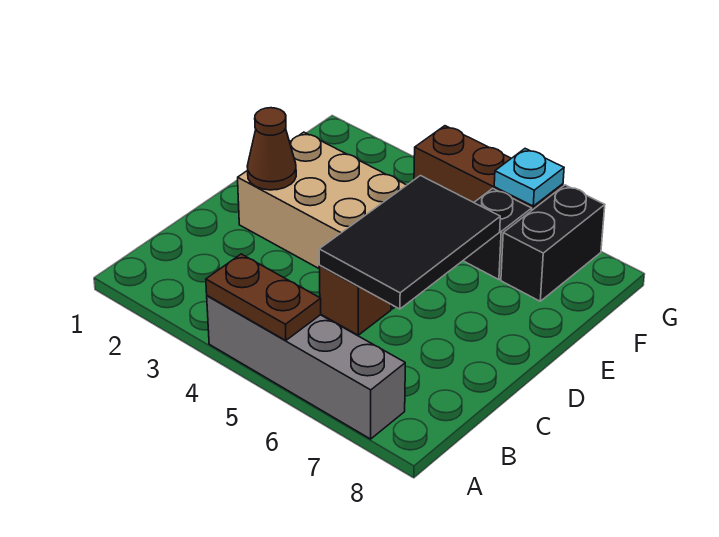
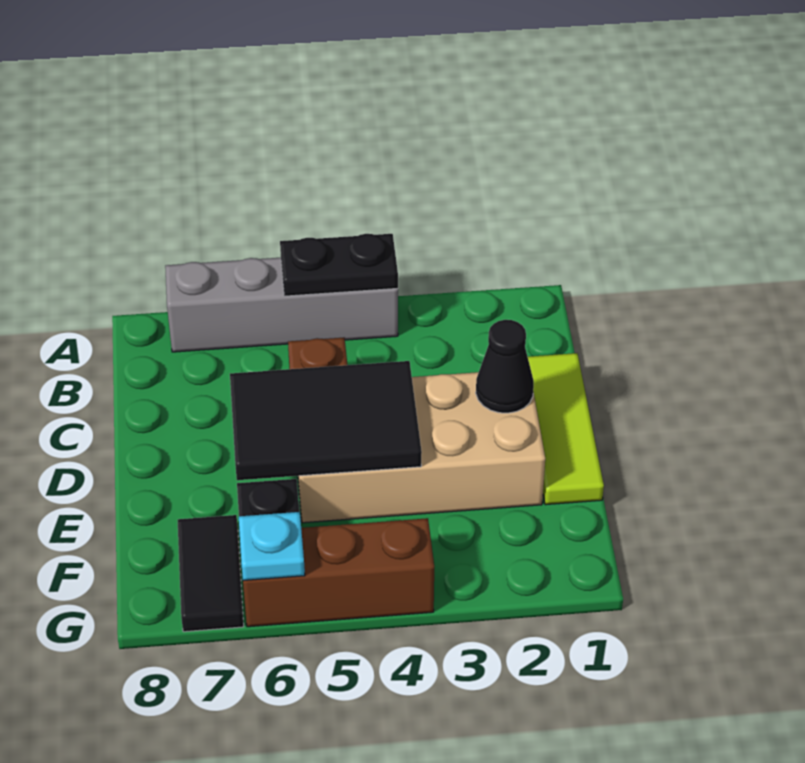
brown 1x2 plate [206,254,321,341] -> black 1x2 plate [280,234,398,296]
none -> lime 1x3 tile [528,353,604,505]
black 2x3 tile [319,176,500,309] -> black 2x3 tile turned to [230,361,422,480]
brown 1x1 cone [247,108,296,190] -> black 1x1 cone [476,320,534,413]
black 1x2 brick [501,185,605,301] -> black 1x2 tile [178,515,244,632]

